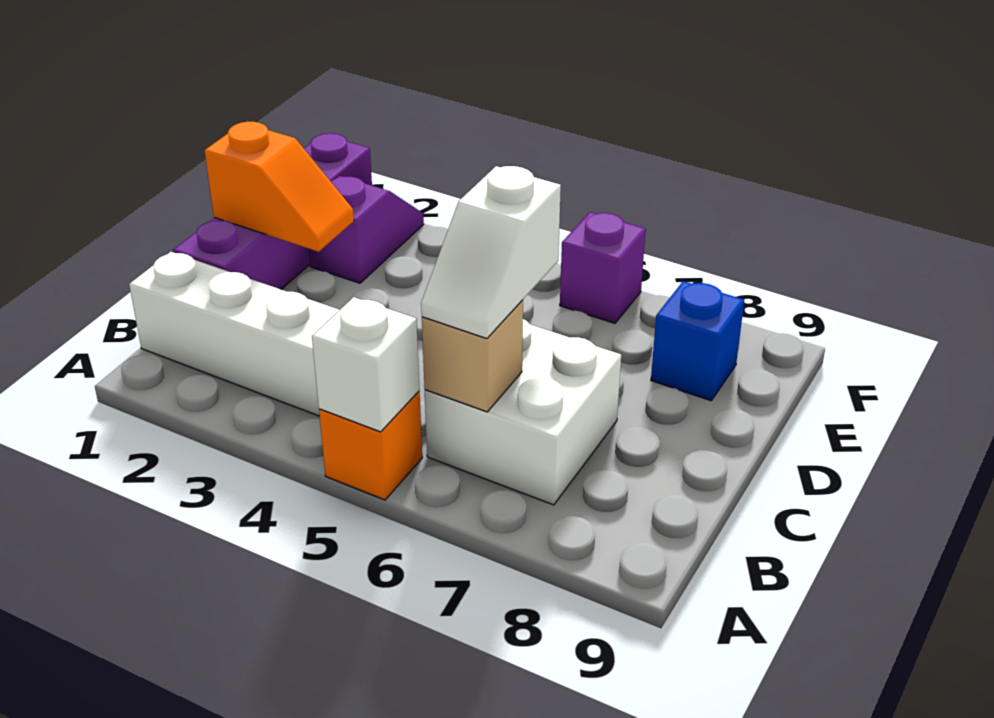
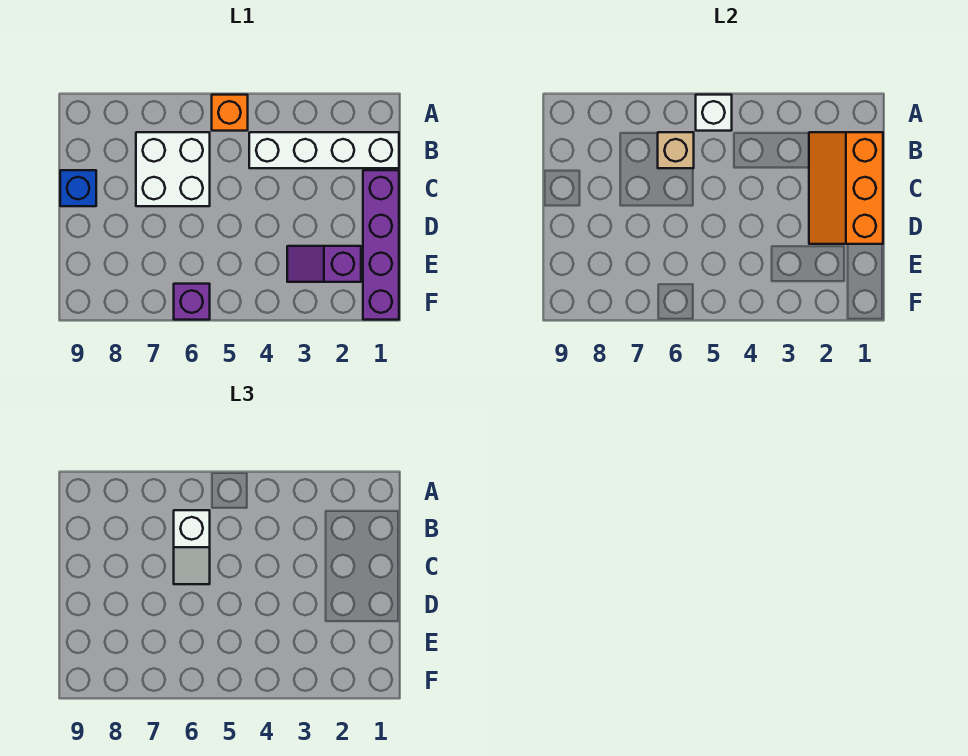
white 1x2 slope [421,166,561,339] -> white 1x2 slope turned to [174,510,210,584]
orange 1x2 slope [204,122,354,252] -> orange 2x3 slope [809,132,883,244]
purple 1x2 slope [309,176,424,283] -> purple 1x2 slope turned to [287,246,361,282]
blue 1x1 brick [651,281,744,401] -> blue 1x1 brick moved to [60,170,96,206]

